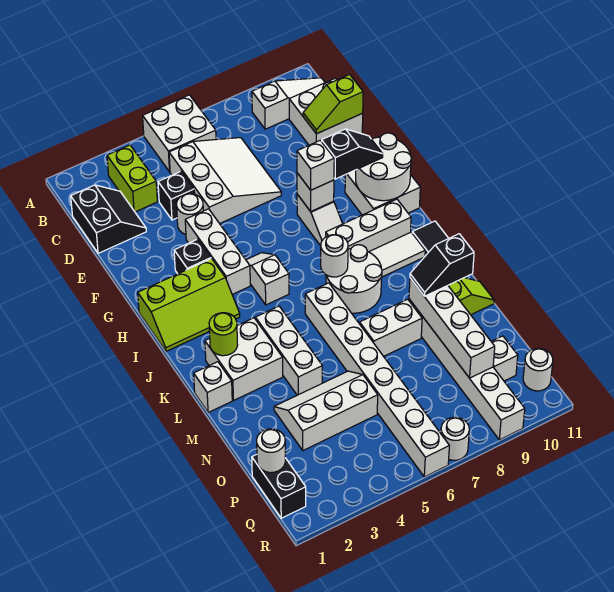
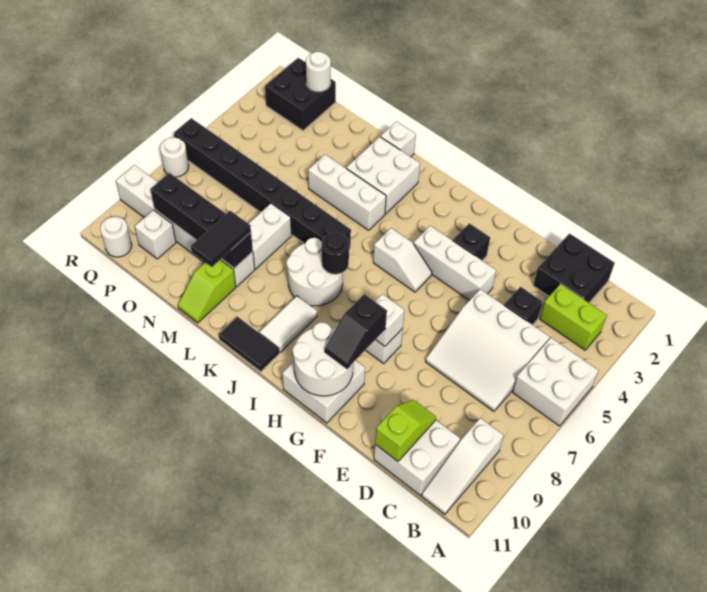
black 2x2 slope [71,185,146,253] -> black 2x2 brick [533,234,615,303]
white 1x1 round brick [177,194,203,235] -> none
white 1x1 brick [297,140,334,190] -> none
lime 2x3 slope [138,259,240,351] -> none
white 1x3 brick [326,199,411,252] -> none
white 1x1 round brick [321,235,348,277] -> black 1x1 round brick [322,232,349,274]
lime 1x1 round brick [209,313,238,356] -> none
white 1x8 brick [305,283,449,477] -> black 1x8 brick [174,118,351,249]
white 1x4 brick [409,278,495,378] -> black 1x4 brick [150,173,253,268]
black 1x2 slope [410,234,474,296] -> black 1x2 tile [191,211,251,267]
white 2x3 slope [274,371,378,450] -> none
black 1x2 brick [252,455,306,518] -> black 2x2 brick [265,58,336,131]

